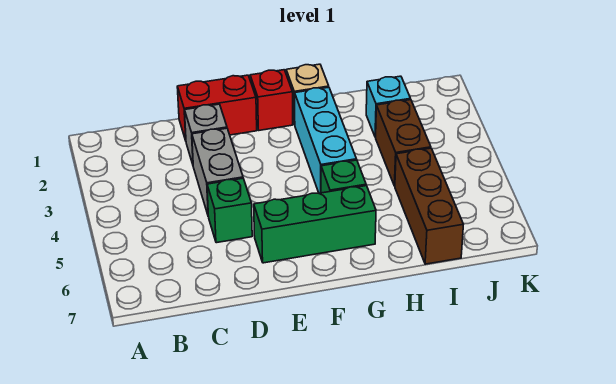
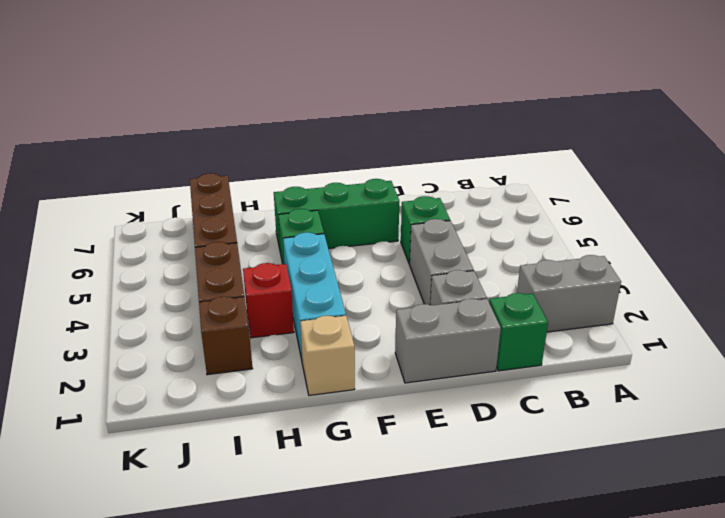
none -> grey 1x2 brick [517,255,621,332]
none -> green 1x1 brick [489,293,548,371]
red 1x2 brick [177,75,257,140] -> grey 1x2 brick [395,299,501,383]
red 1x1 brick [250,70,293,130] -> red 1x1 brick moved to [243,263,294,338]
cyan 1x1 brick [366,76,411,137] -> brown 1x1 brick [199,296,253,375]

